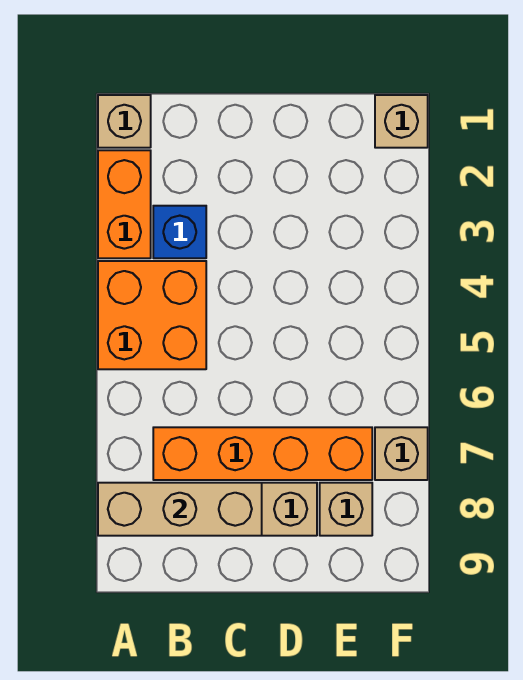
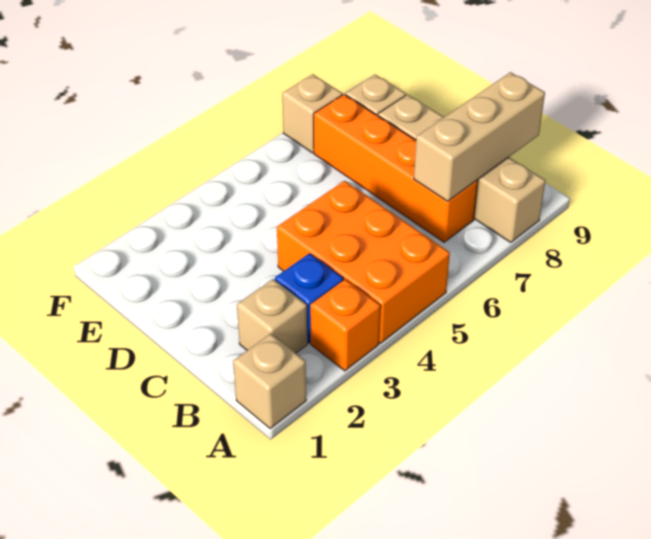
orange 1x2 brick [98,150,151,258] -> orange 1x1 brick [310,279,380,371]
orange 2x2 brick [98,261,206,369] -> orange 2x3 brick [277,181,450,343]
tan 1x3 brick [98,483,262,536] -> tan 1x3 brick turned to [414,72,545,201]
tan 1x1 brick [375,95,428,148] -> tan 1x1 brick moved to [237,279,307,353]

